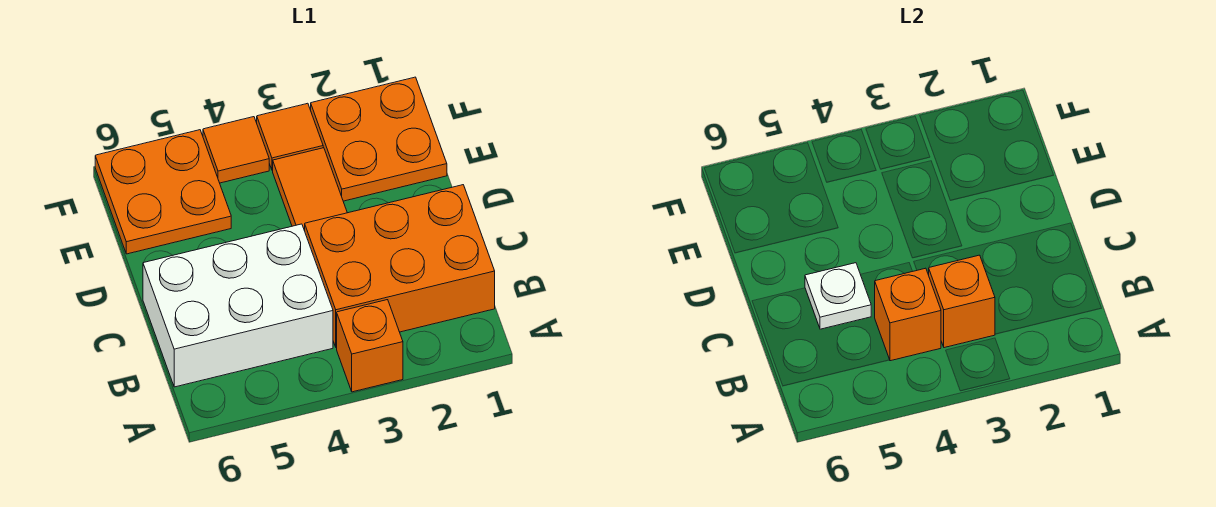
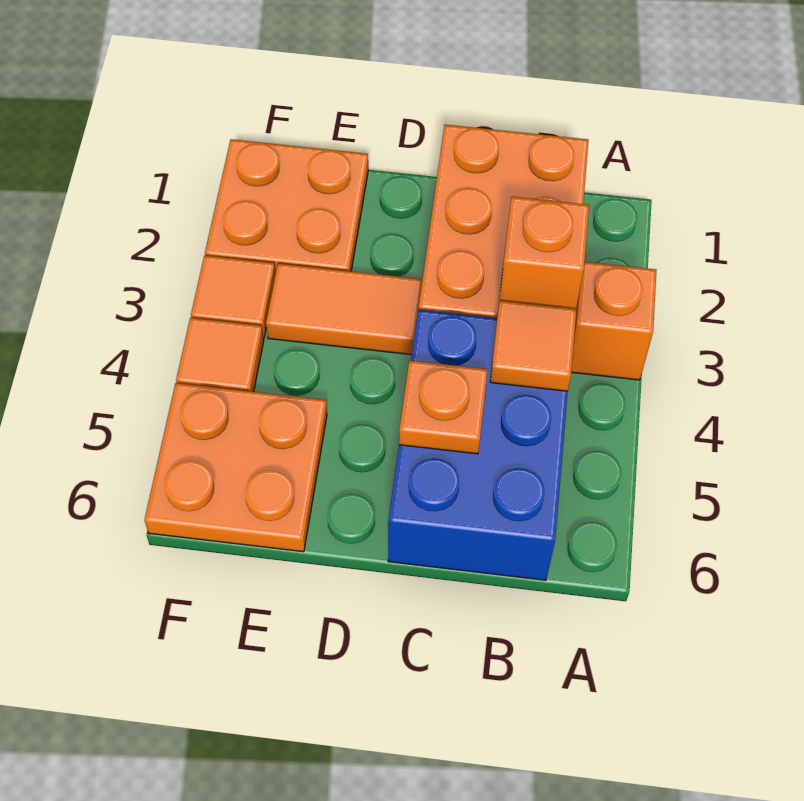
white 2x3 brick [143,224,333,387] -> blue 2x3 brick [388,310,568,580]
orange 1x1 brick [875,268,941,361] -> orange 1x1 tile [490,301,576,391]
white 1x1 plate [805,263,871,329] -> orange 1x1 plate [399,361,488,454]

